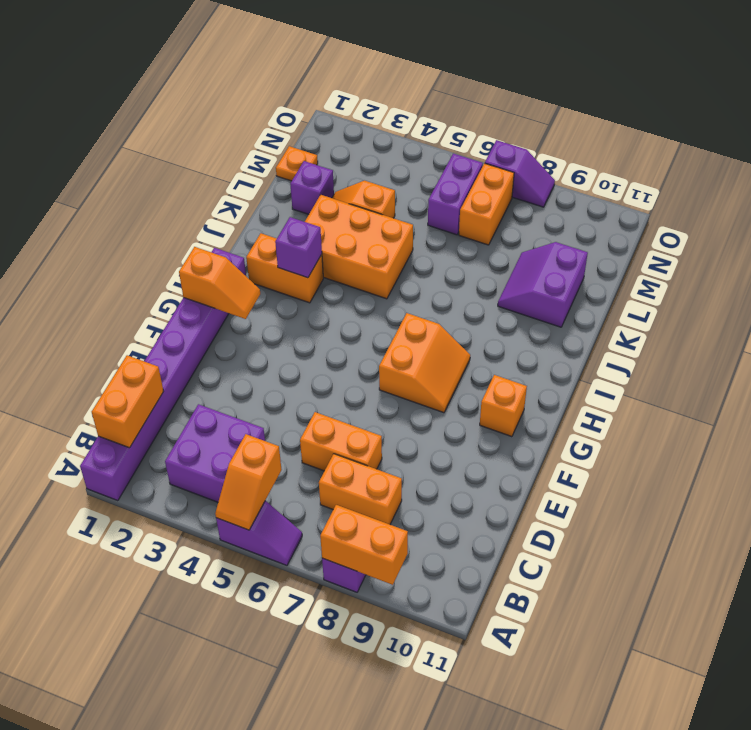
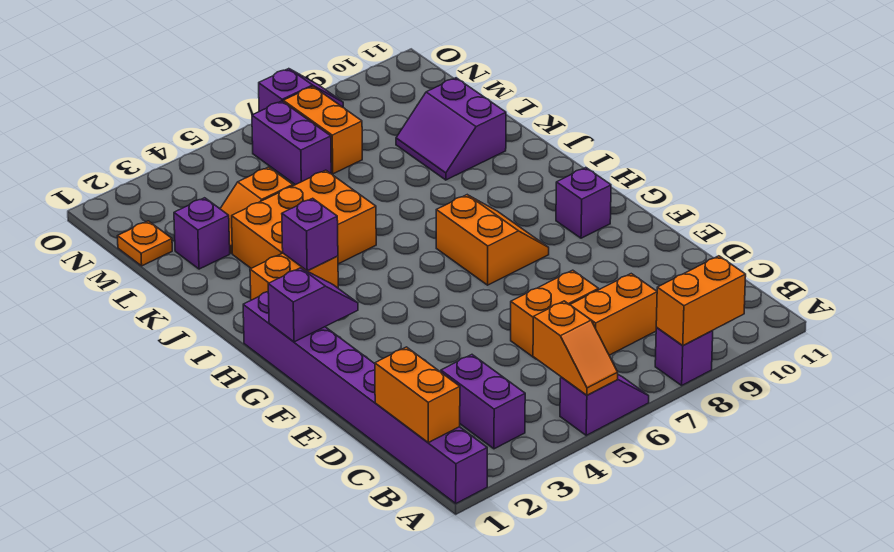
purple 2x2 brick [165,404,265,502] -> purple 1x2 brick [441,355,525,449]
orange 1x2 slope [179,247,260,319] -> purple 1x2 slope [268,268,358,342]
orange 1x1 brick [480,375,527,437] -> purple 1x1 brick [556,168,611,238]

